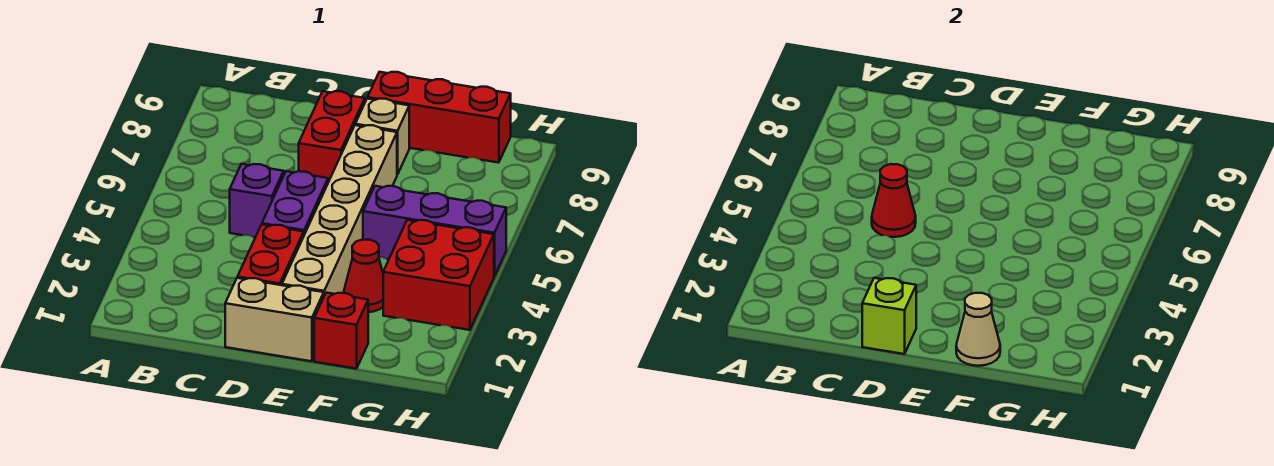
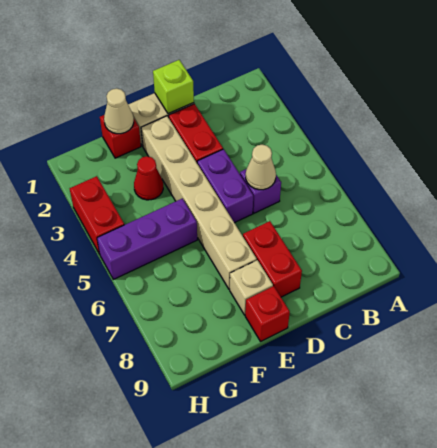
red 1x1 cone [872,164,916,237] -> tan 1x1 cone [246,145,276,190]
red 1x3 brick [368,72,511,163] -> red 1x1 brick [245,286,290,341]
red 2x2 brick [383,220,494,330] -> red 1x2 brick [70,176,124,254]

